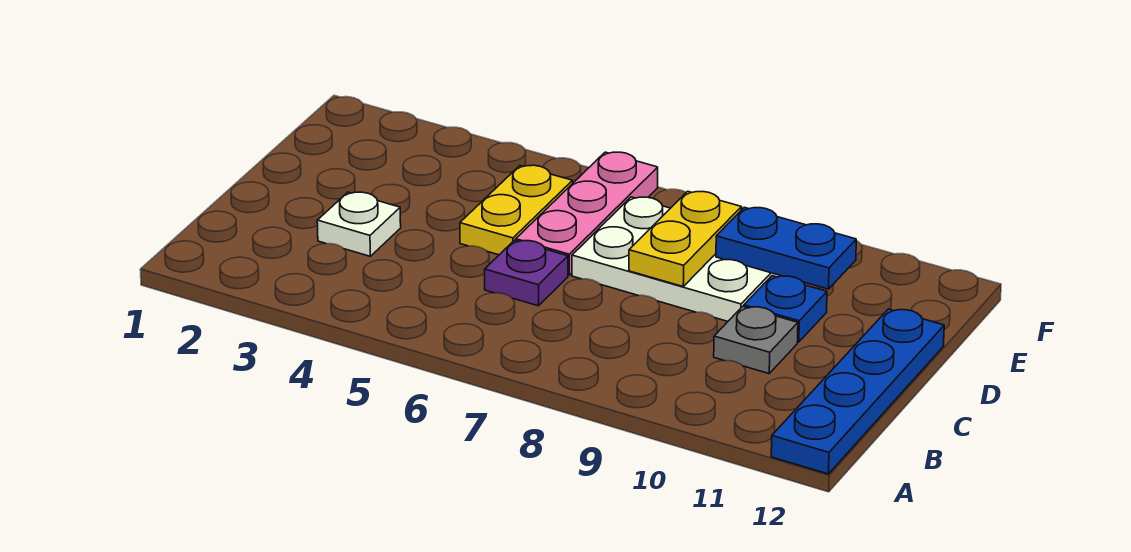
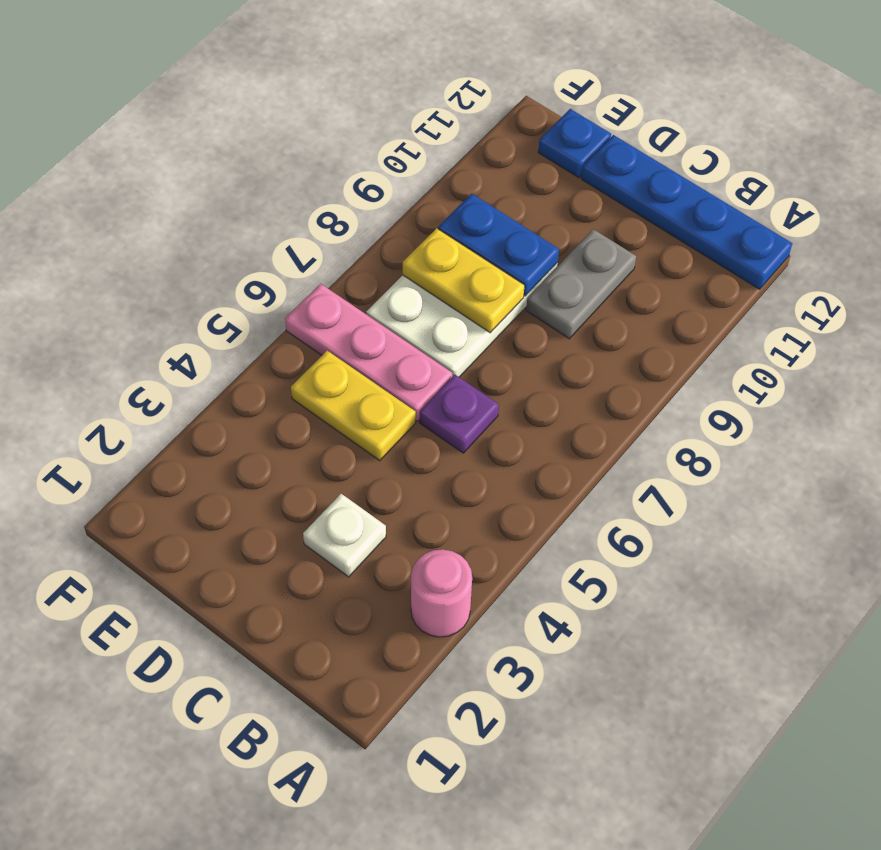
none -> pink 1x1 round brick [411,549,472,637]
grey 1x1 plate [714,306,798,374] -> grey 1x2 plate [526,229,636,339]
blue 1x1 plate [744,276,827,342] -> blue 1x1 plate moved to [538,109,611,178]
blue 1x2 plate [716,207,856,289] -> blue 1x2 plate turned to [438,194,559,296]

